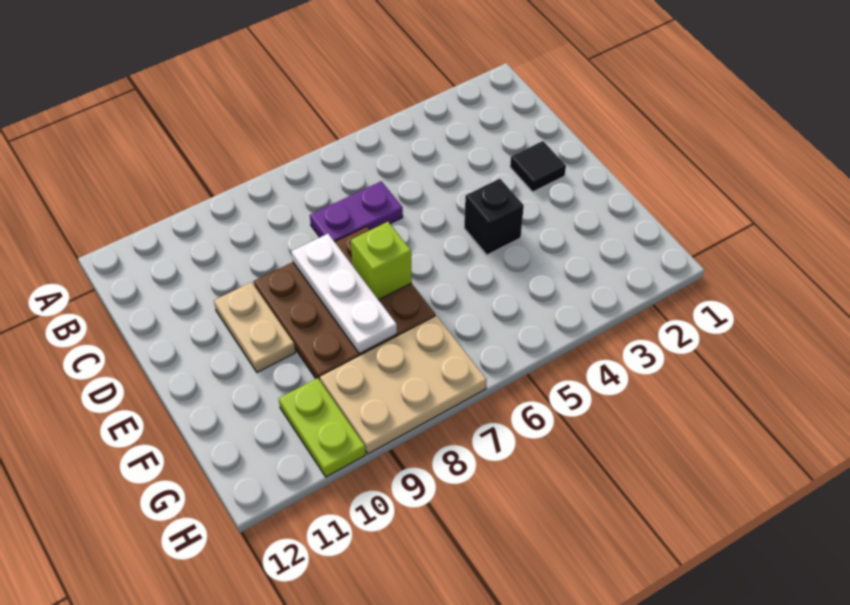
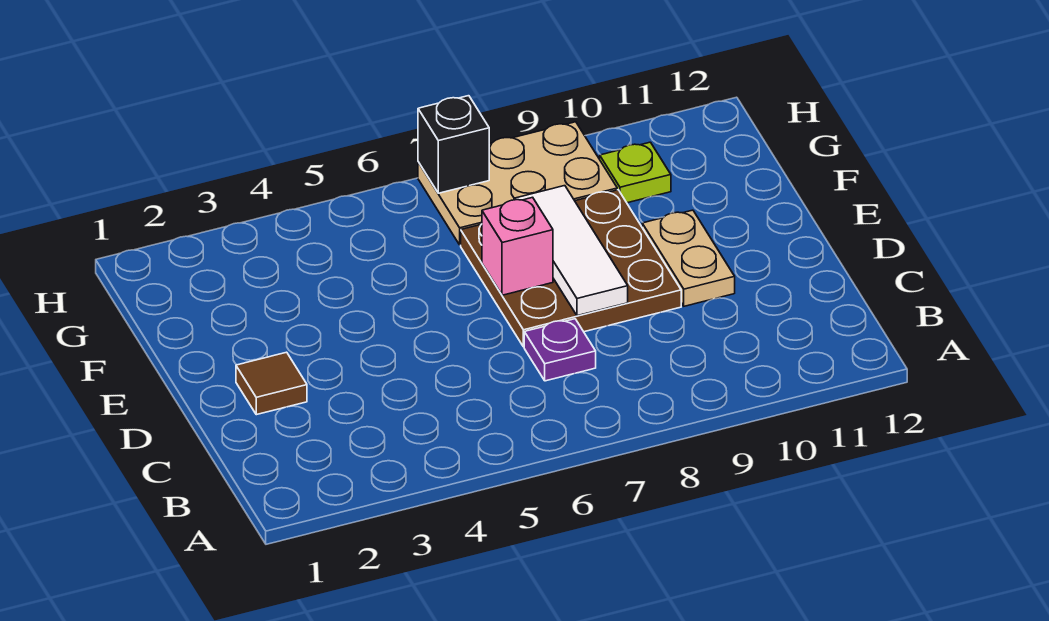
purple 1x2 plate [310,181,403,242] -> purple 1x1 plate [524,319,596,381]
black 1x1 tile [510,141,566,192] -> brown 1x1 tile [236,352,307,415]
white 1x3 plate [291,234,397,354] -> white 1x3 tile [514,186,628,316]
black 1x1 brick [464,179,524,255] -> black 1x1 brick moved to [418,96,489,193]
lime 1x1 brick [351,222,412,300] -> pink 1x1 brick [482,197,553,295]
lime 1x2 plate [279,378,366,477] -> lime 1x1 plate [600,142,671,203]

